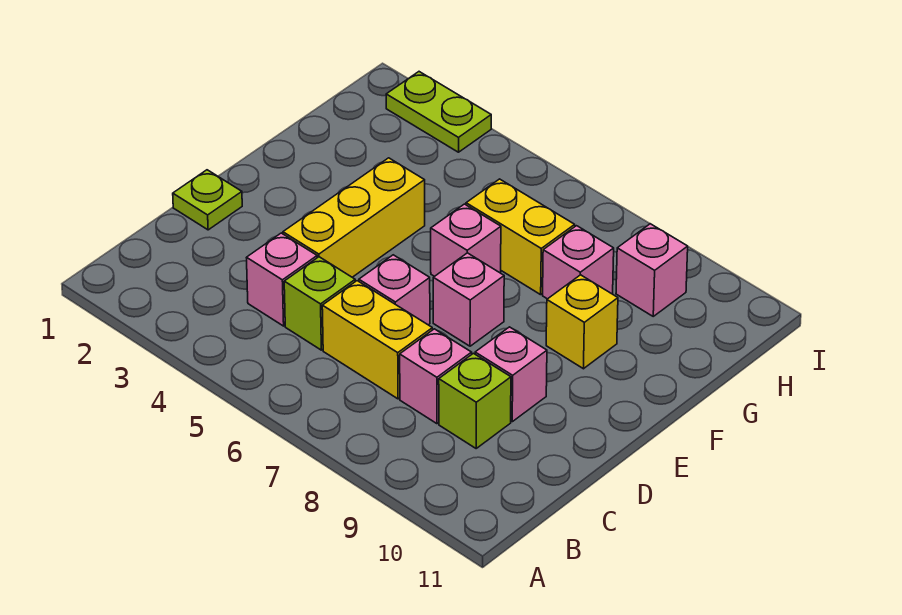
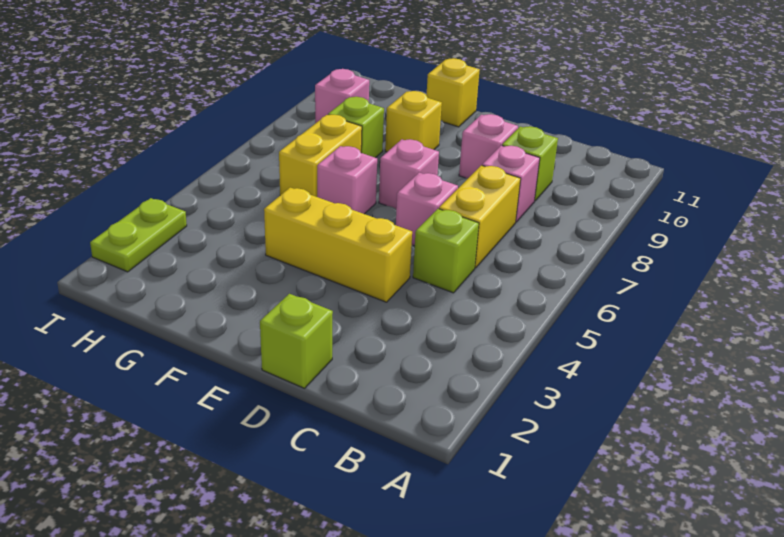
pink 1x1 brick [247,233,317,326] -> none
lime 1x1 plate [173,170,242,230] -> lime 1x1 brick [260,294,333,388]
none -> yellow 1x1 brick [426,58,480,127]
pink 1x1 brick [543,226,614,299] -> lime 1x1 brick [328,97,384,158]

